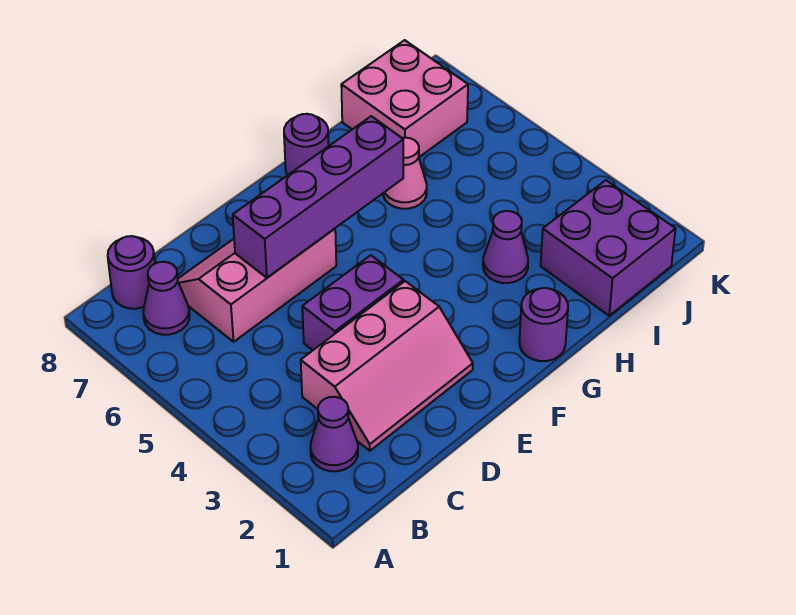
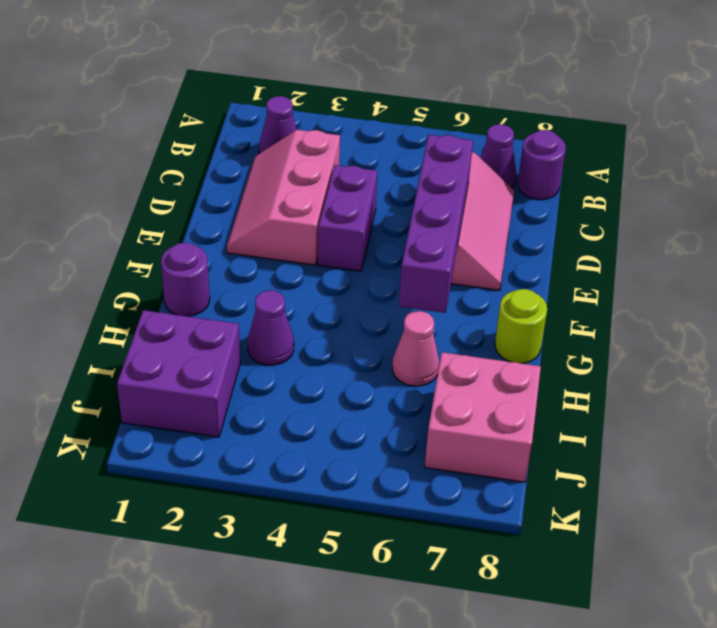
purple 1x1 round brick [284,114,328,175] -> lime 1x1 round brick [495,289,547,363]

